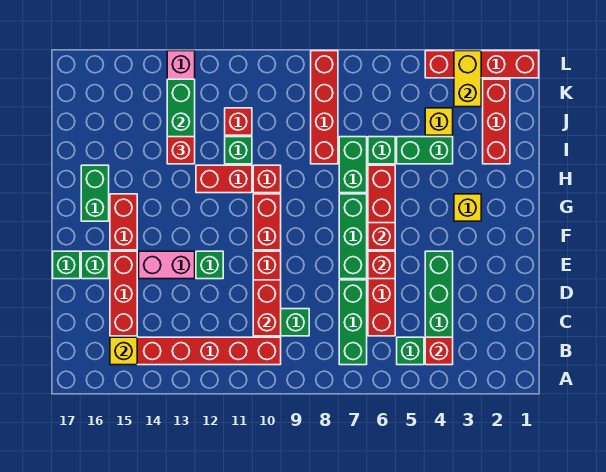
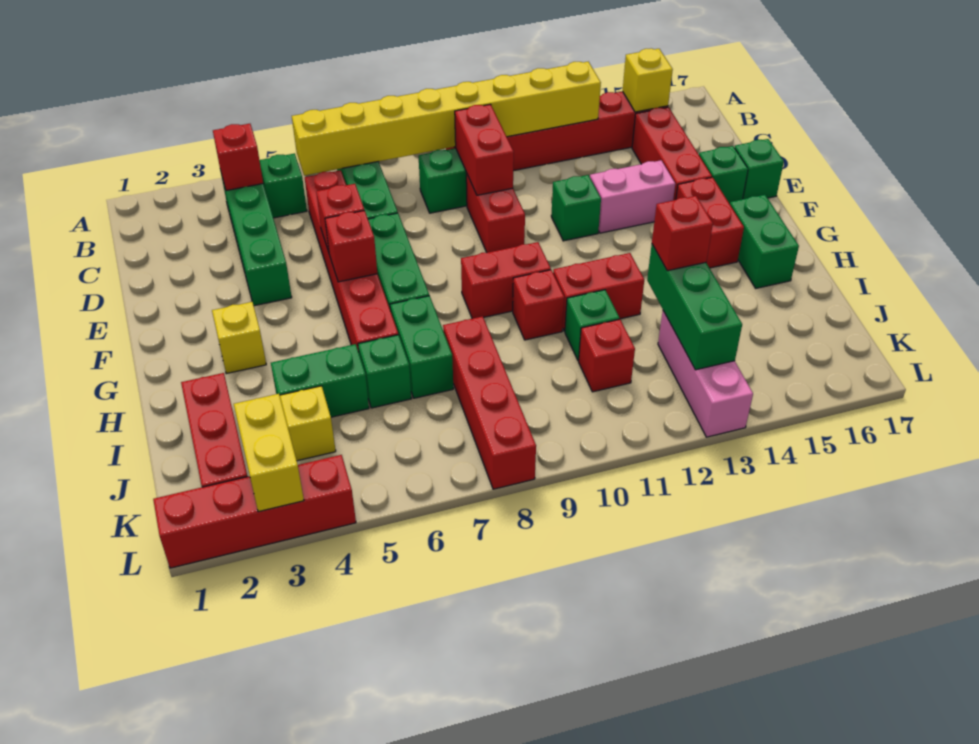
none -> yellow 1x8 brick [292,62,601,176]
red 1x2 brick [253,194,281,250] -> red 1x2 brick turned to [461,242,551,319]

